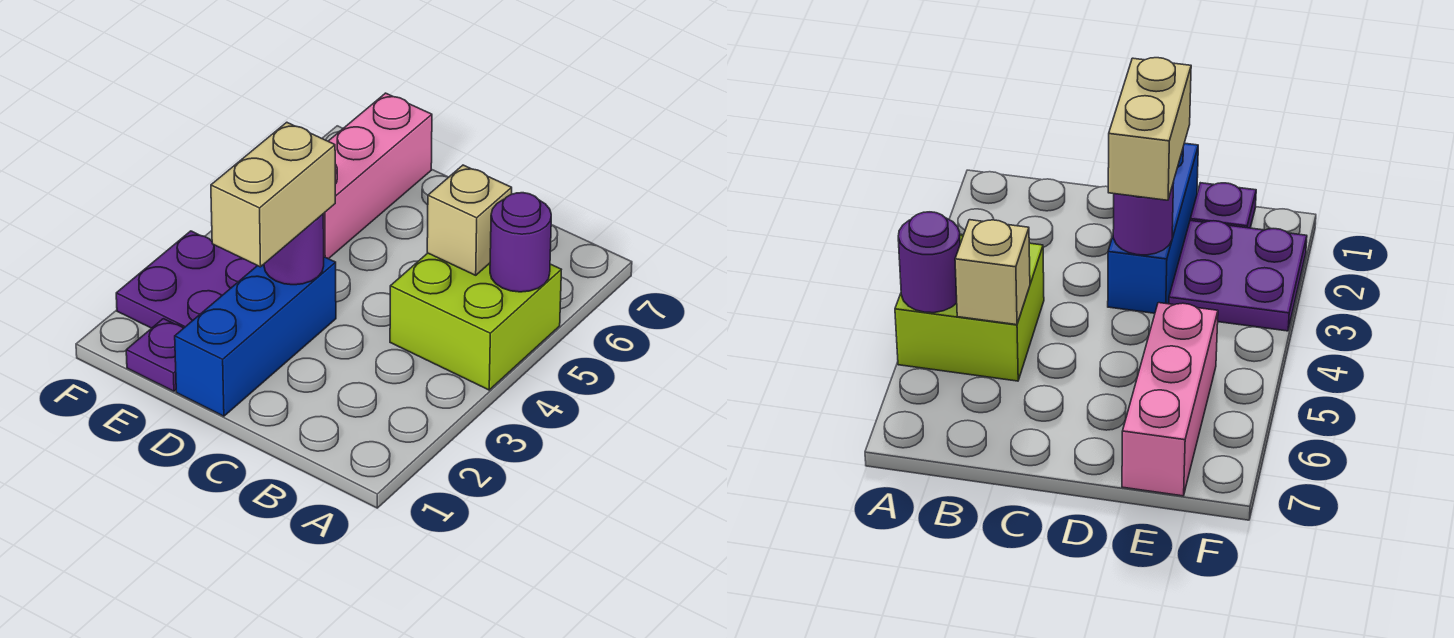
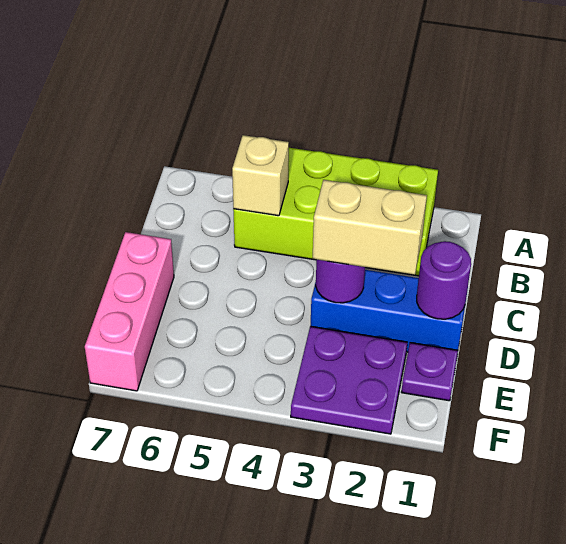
lime 2x2 brick [390,253,561,390] -> lime 2x4 brick [233,148,438,276]
purple 1x1 round brick [490,193,551,292] -> purple 1x1 round brick moved to [417,241,471,319]
pink 1x3 brick [323,93,432,259] -> pink 1x3 brick turned to [85,232,174,391]

